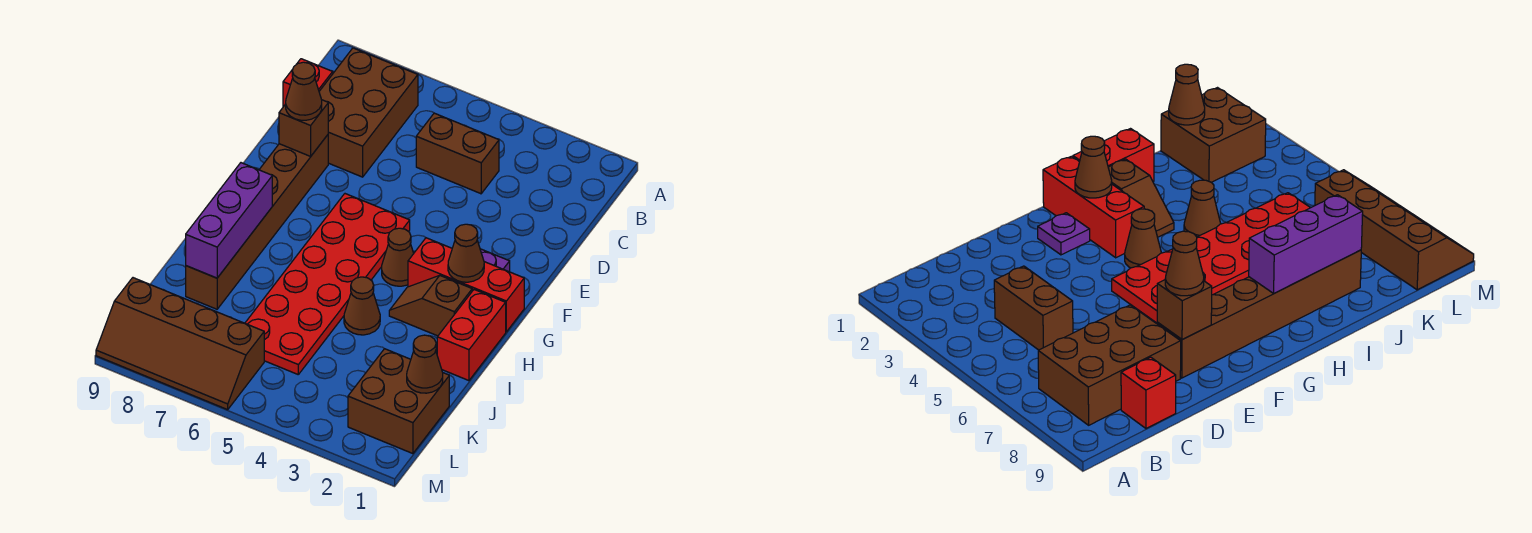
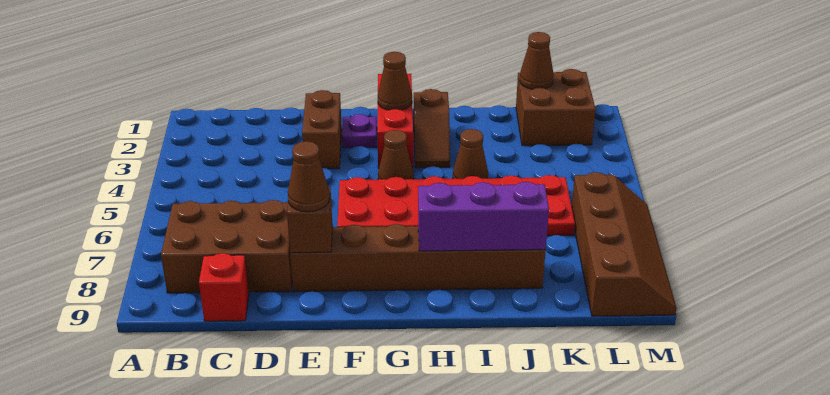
brown 1x2 brick [416,113,499,194] -> brown 1x2 brick moved to [302,90,342,169]
red 1x2 brick [437,290,506,381] -> none

